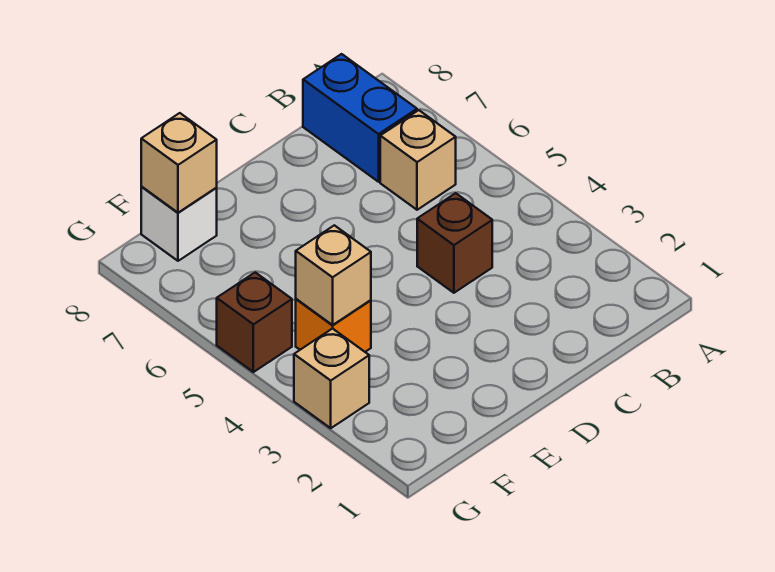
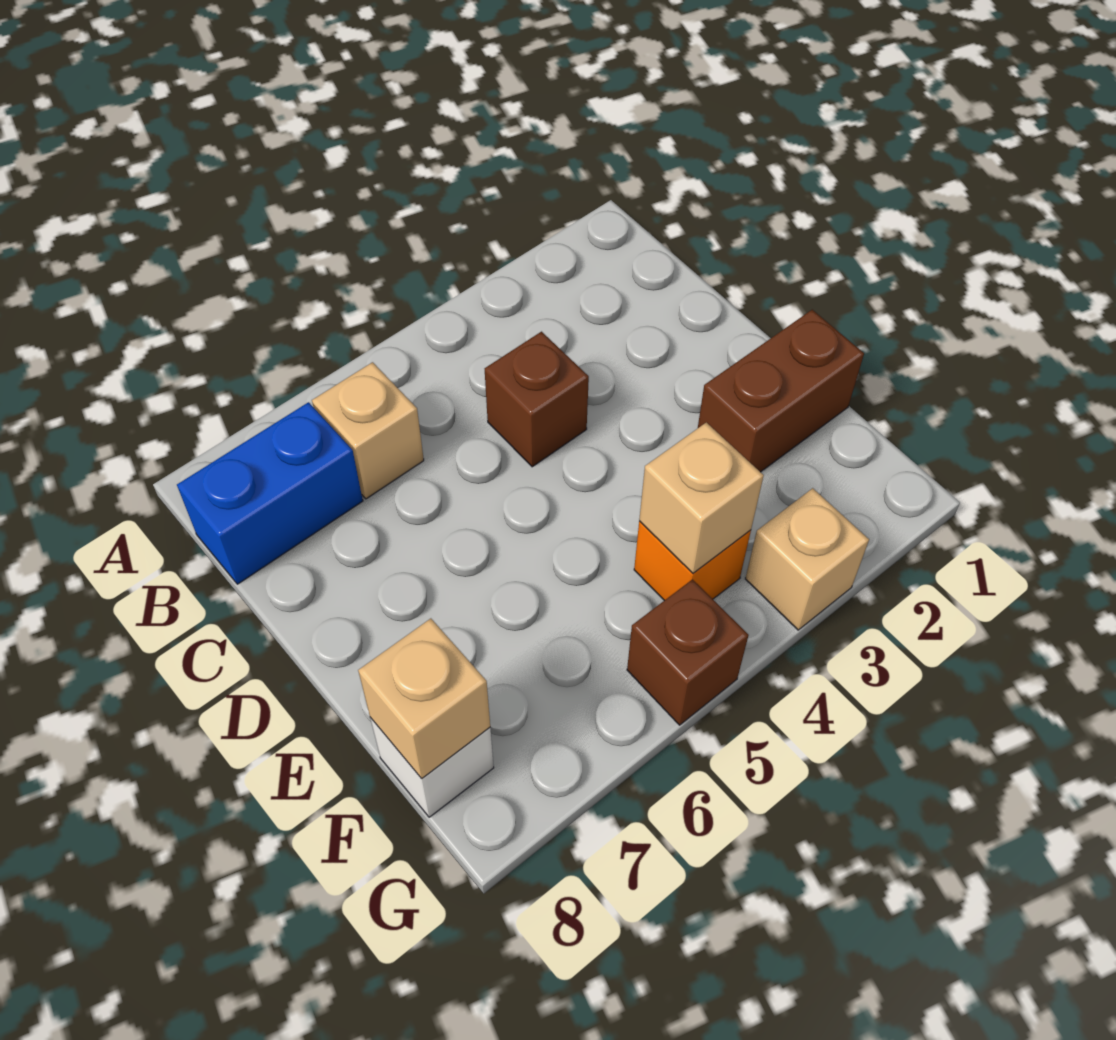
none -> brown 1x2 brick [698,310,864,472]

